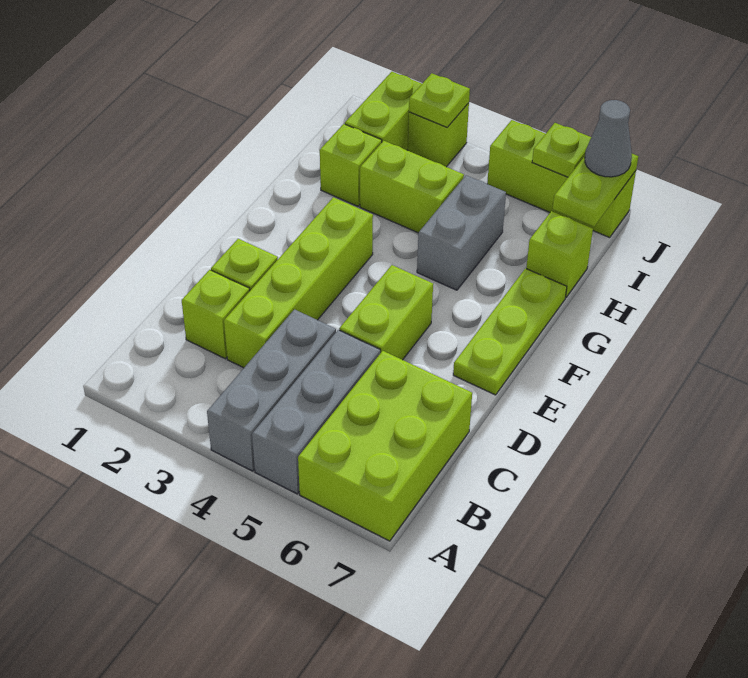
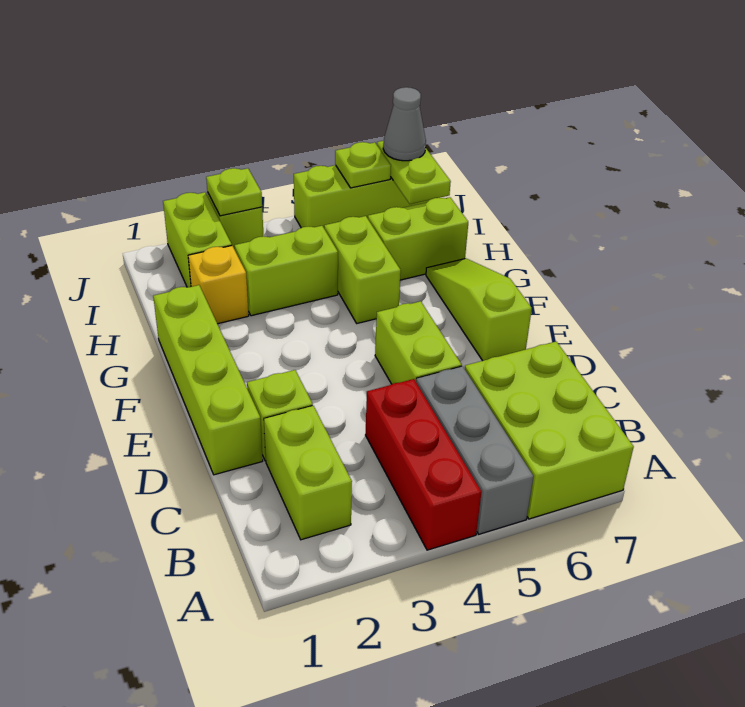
grey 1x3 brick [207,309,336,471] -> red 1x3 brick [366,379,481,550]
lime 1x1 brick [182,270,250,359] -> lime 1x2 brick [264,406,352,540]
lime 1x4 brick [224,197,373,368] -> lime 1x4 brick moved to [153,285,263,475]
lime 1x3 plate [453,269,567,395] -> lime 1x3 slope [426,259,532,361]
grey 1x2 brick [417,175,506,290] -> lime 1x2 brick [324,216,401,323]
lime 1x1 brick [320,124,382,206] -> yellow 1x1 brick [188,246,249,324]
lime 1x1 brick [526,211,593,297] -> lime 1x2 brick [368,197,468,280]

